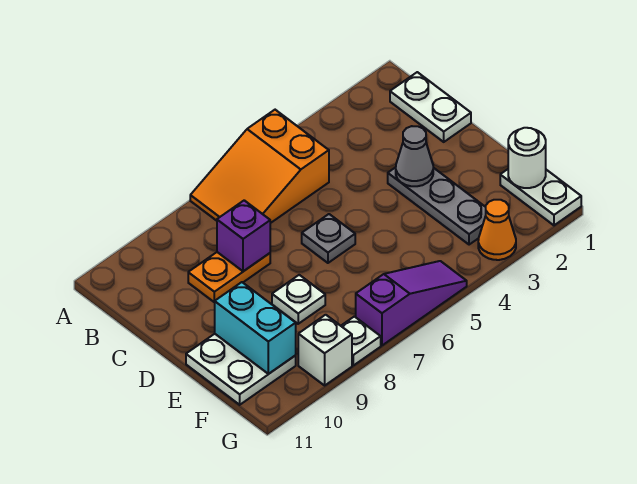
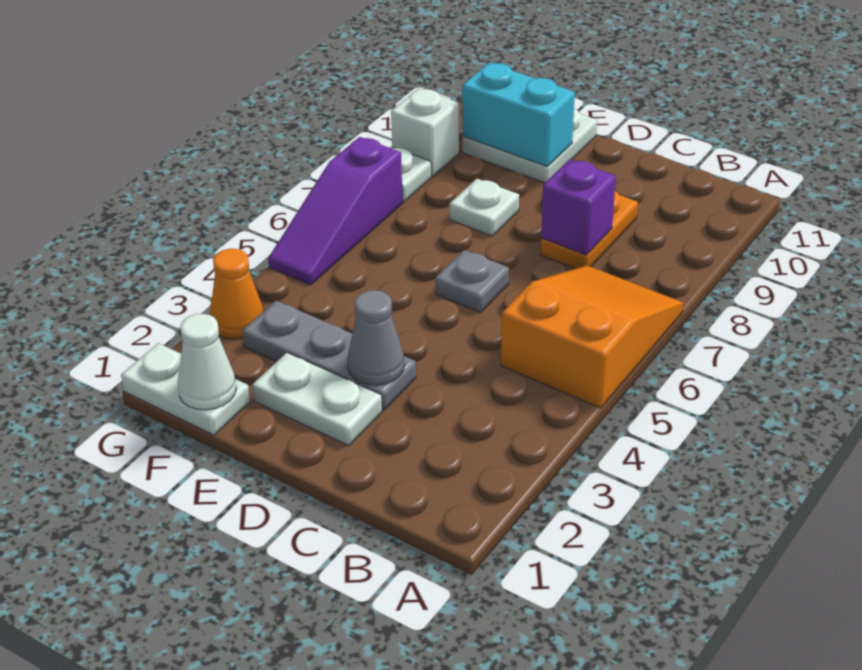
white 1x2 plate [390,72,471,142] -> white 1x2 plate moved to [252,353,382,446]
white 1x1 round brick [508,128,546,188] -> white 1x1 cone [177,314,236,410]

